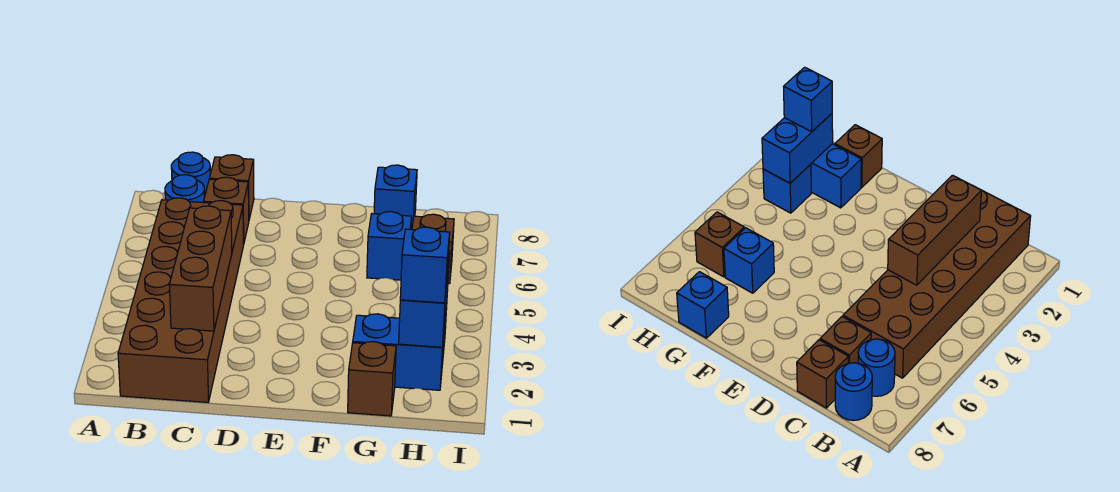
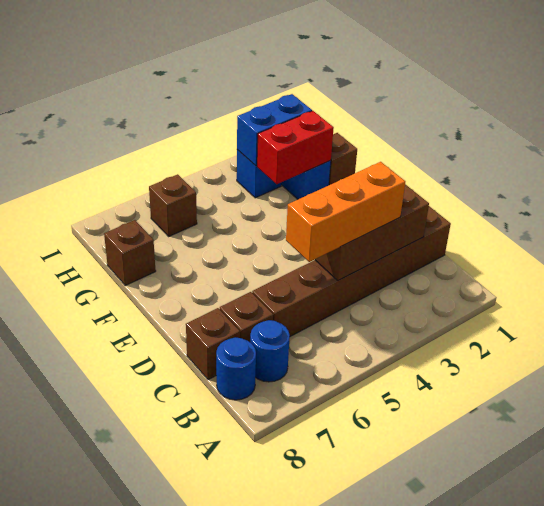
brown 2x6 brick [118,198,243,402] -> brown 1x6 brick [252,206,451,336]
none -> orange 1x3 brick [286,162,405,262]
none -> red 1x2 brick [257,111,334,184]
blue 1x1 brick [367,212,412,280] -> none
blue 1x1 brick [374,165,417,230] -> brown 1x1 brick [104,220,156,285]
blue 1x1 brick [400,227,450,303] -> none

